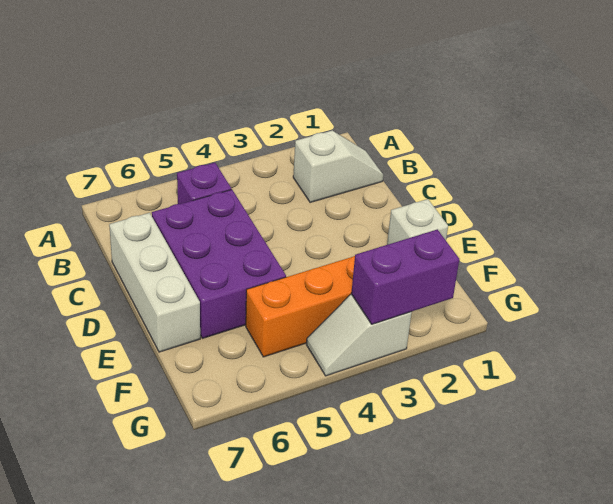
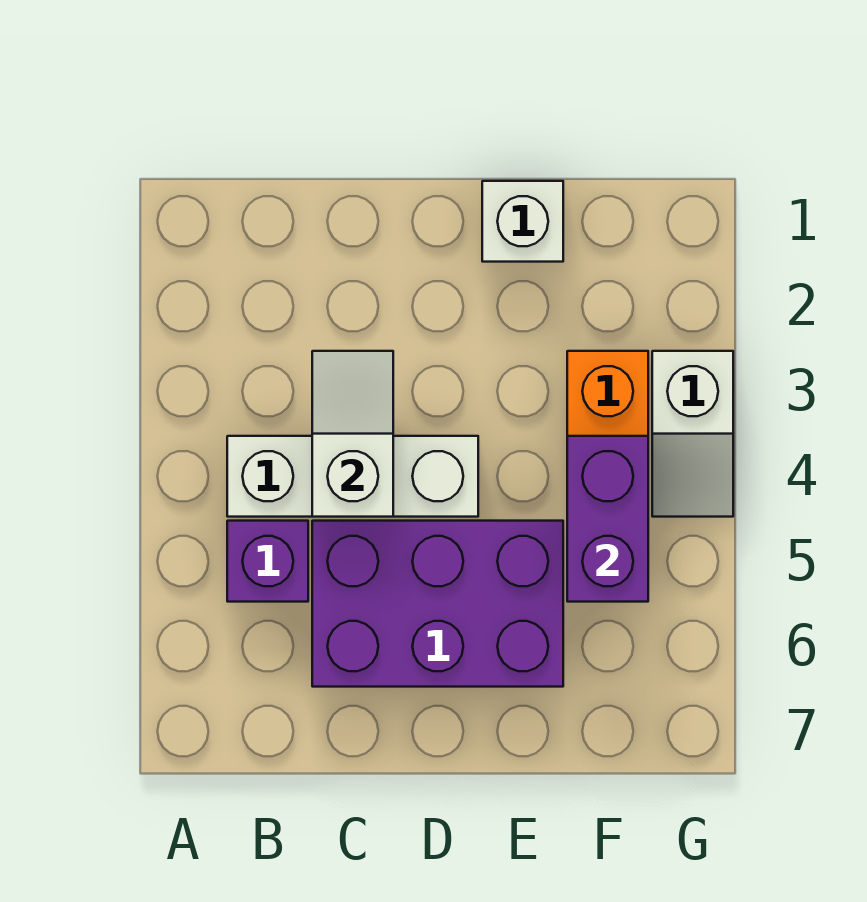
white 1x2 slope [293,131,383,203] -> white 1x2 slope moved to [312,351,393,517]
white 1x3 brick [109,213,200,352] -> white 1x3 brick moved to [227,436,478,517]
purple 1x2 brick [351,229,459,324] -> purple 1x2 brick moved to [567,436,648,602]

